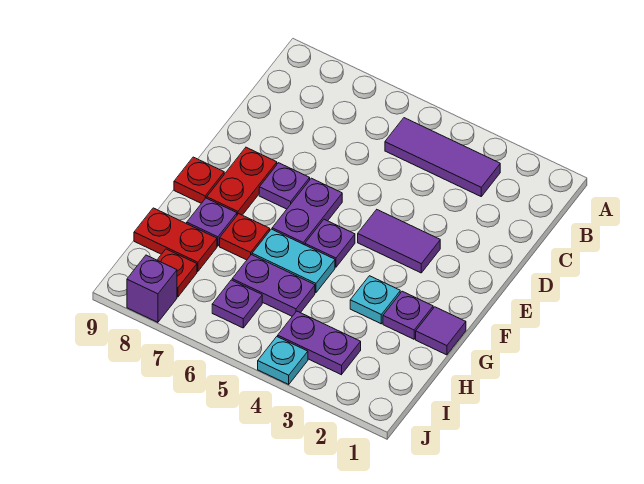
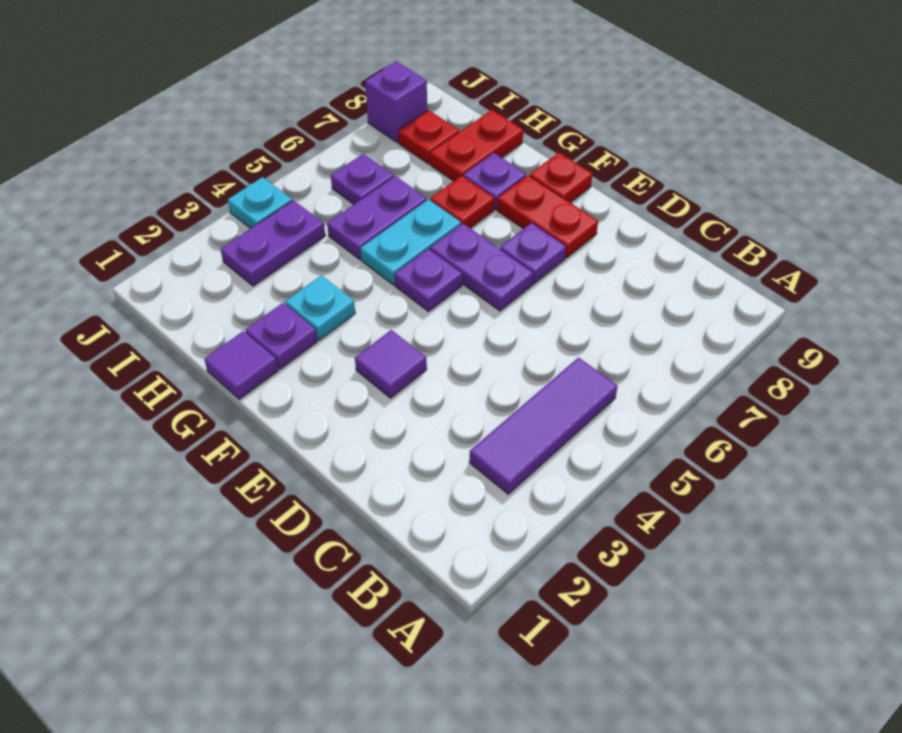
purple 1x2 tile [358,210,440,273] -> purple 1x1 tile [355,330,427,398]

